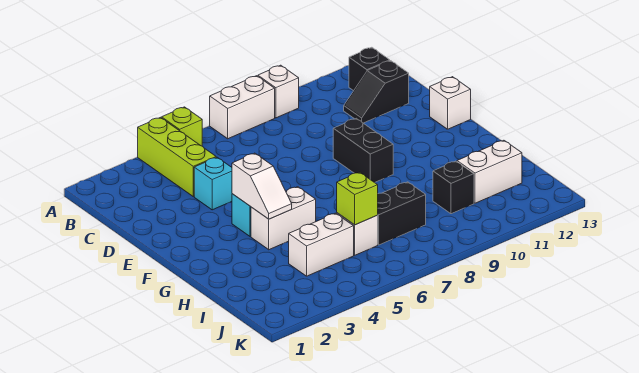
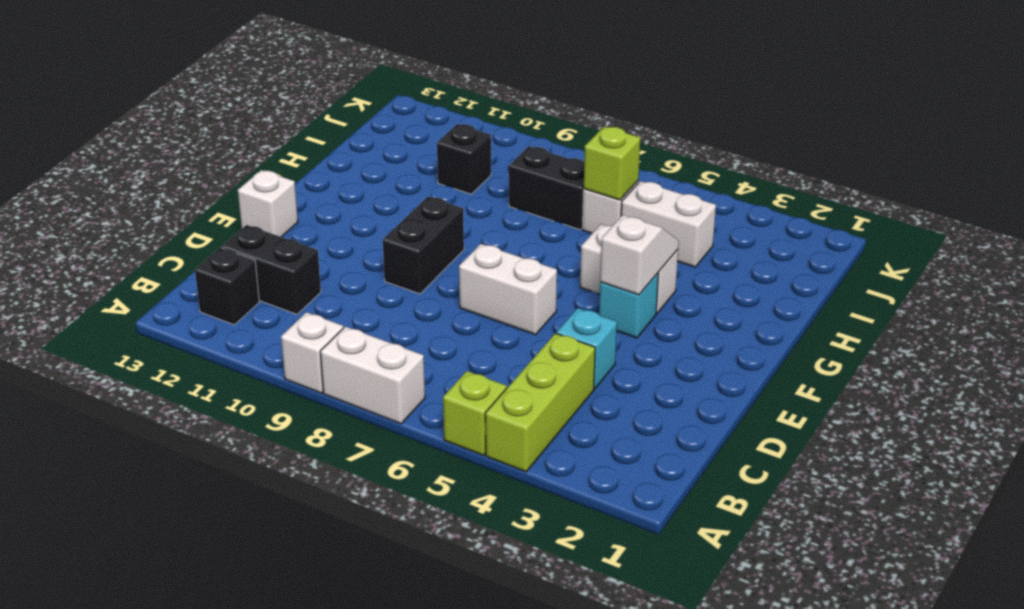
black 1x2 slope [344,61,409,123] -> black 1x2 brick [222,225,321,314]
white 1x2 brick [457,140,522,203] -> white 1x2 brick moved to [459,244,557,335]

